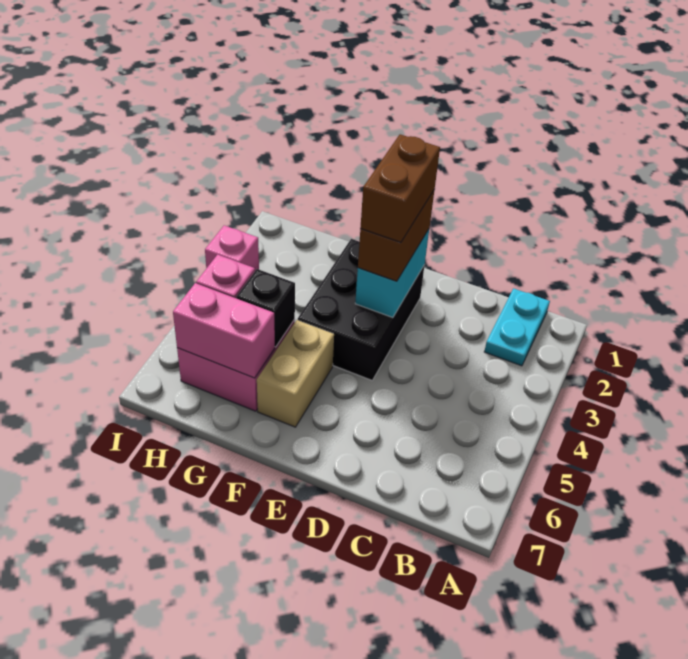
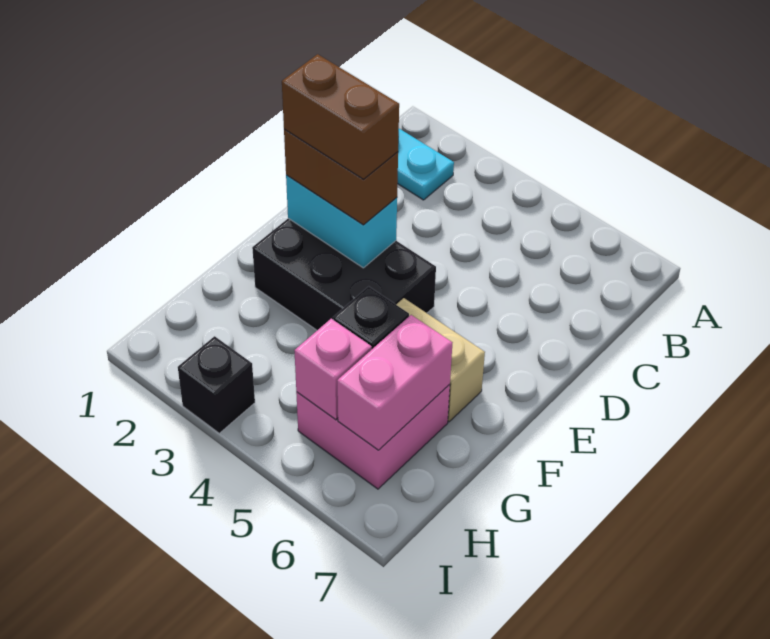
pink 1x1 brick [205,225,259,271] -> black 1x1 brick [178,336,255,433]

